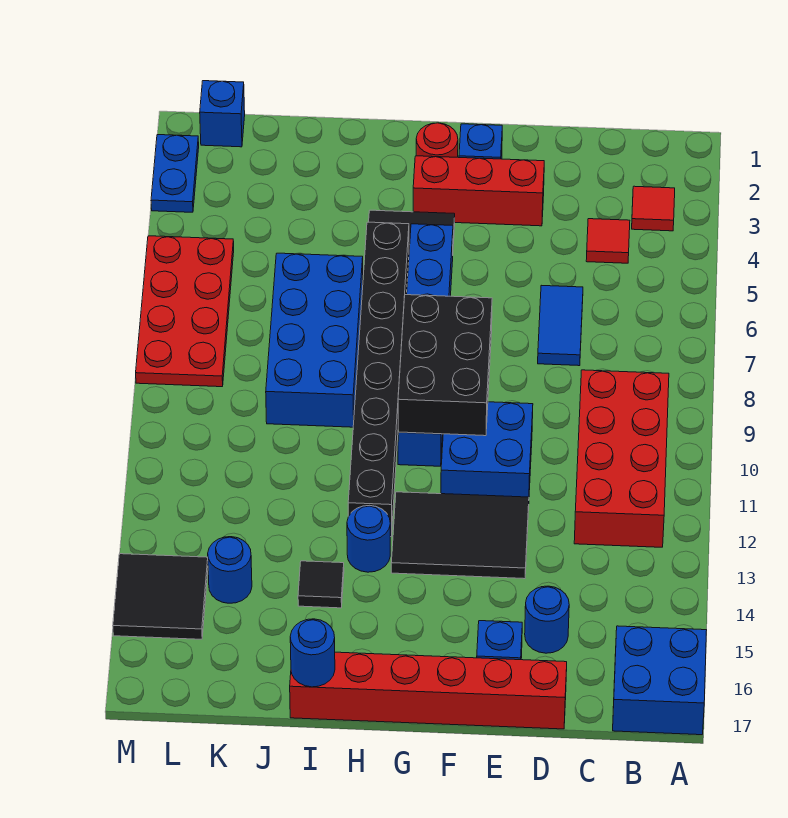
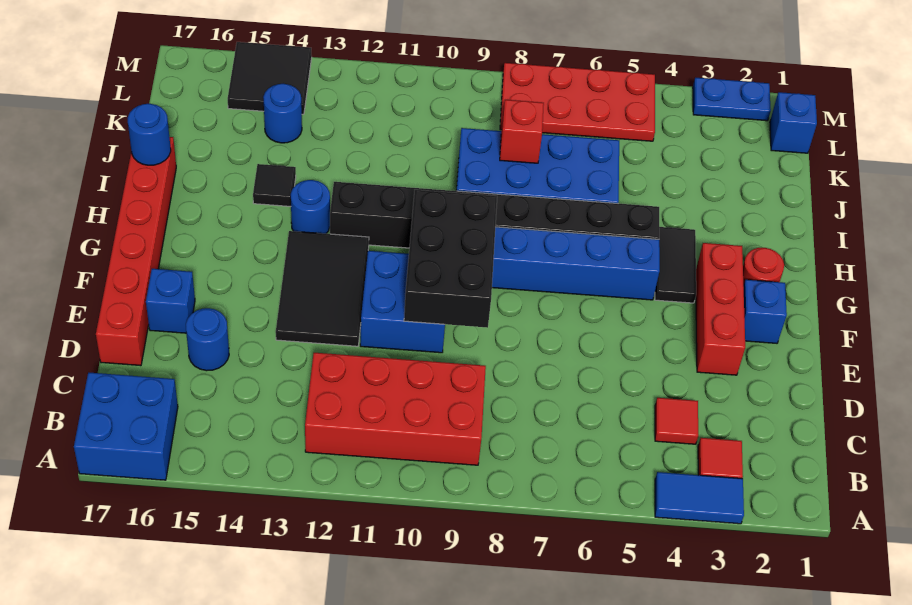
blue 1x2 tile [538,285,583,366] -> blue 1x2 tile moved to [655,472,744,524]
black 2x3 brick [398,295,492,436] -> black 2x3 brick turned to [404,190,497,328]
none -> red 1x1 brick [500,100,544,163]

